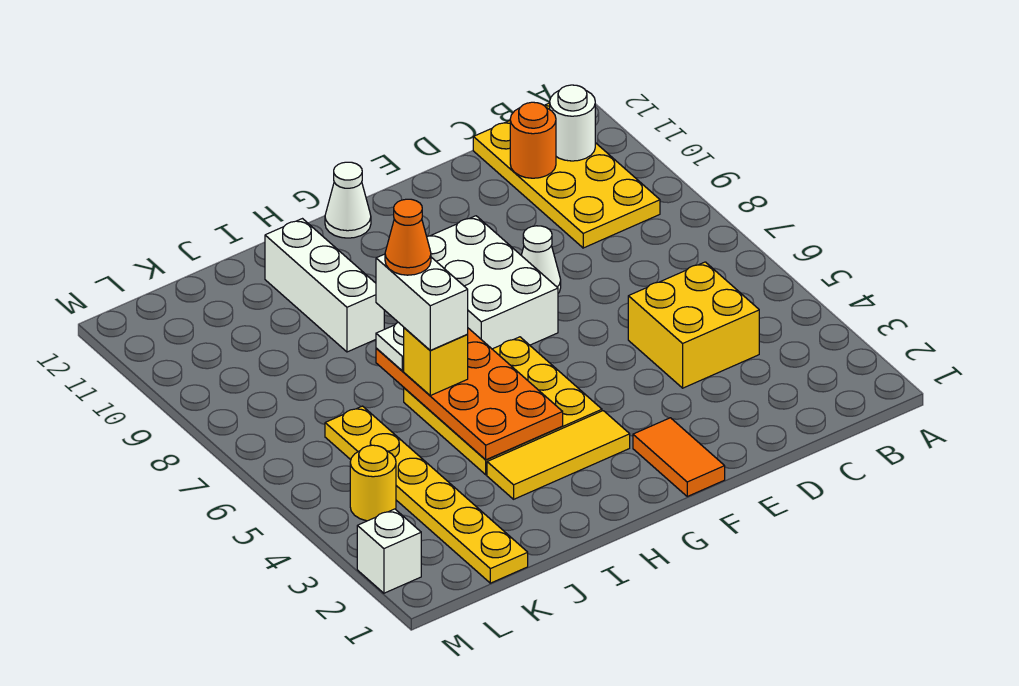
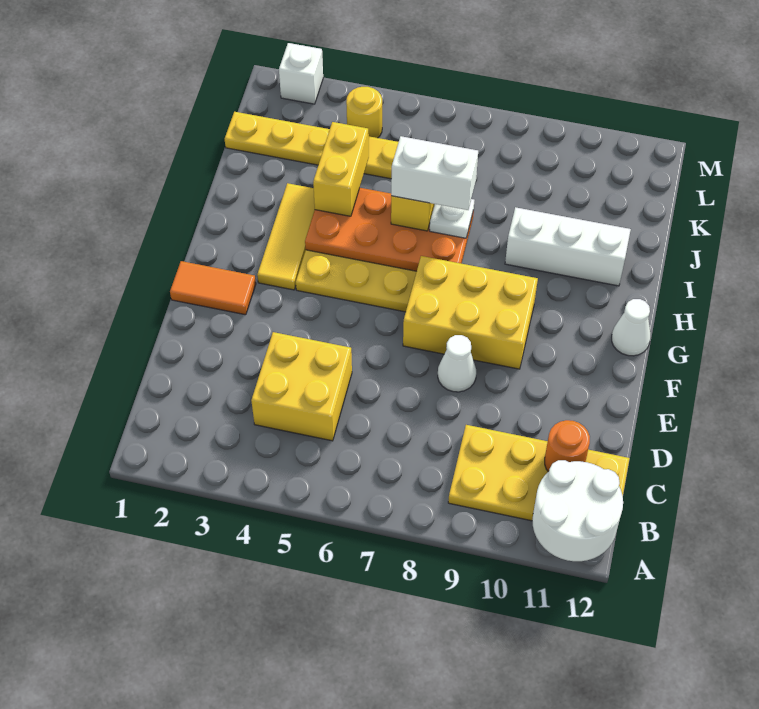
white 1x1 round brick [550,85,595,161] -> white 2x2 round brick [532,460,623,561]
white 2x3 brick [427,216,558,349] -> yellow 2x3 brick [403,256,538,369]
none -> yellow 1x2 brick [313,122,369,216]
orange 1x1 cone [385,199,431,275] -> none

